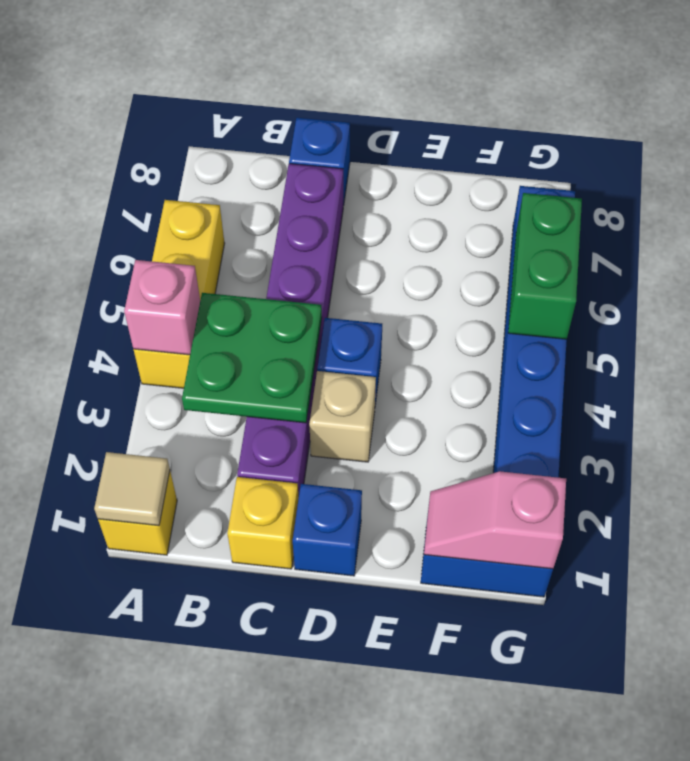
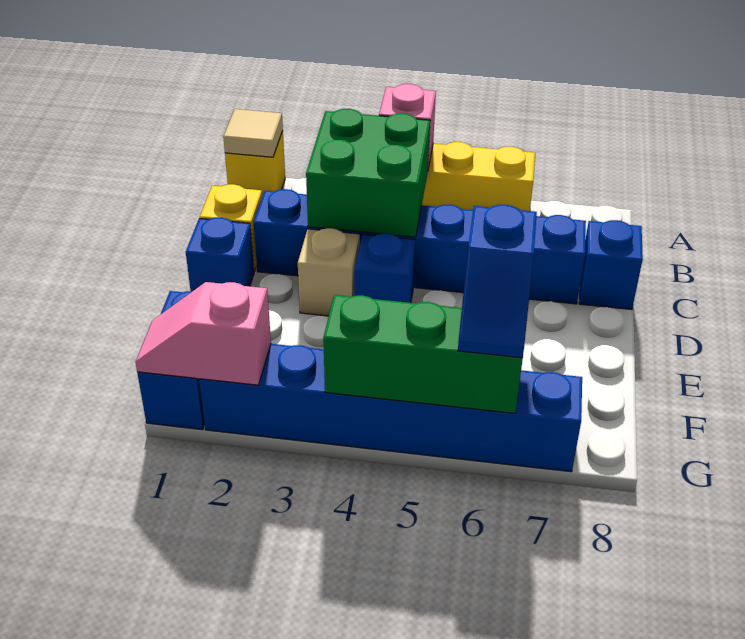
green 2x2 plate [182,293,322,423] -> green 2x2 brick [306,109,430,237]
purple 1x6 brick [237,164,343,497] -> blue 1x6 brick [254,189,586,304]
pink 1x2 slope [424,471,566,569] -> pink 1x2 slope turned to [135,282,271,385]
none -> blue 1x2 slope [458,205,537,358]
green 1x2 brick [508,193,582,339] -> green 1x3 brick [323,295,523,413]

